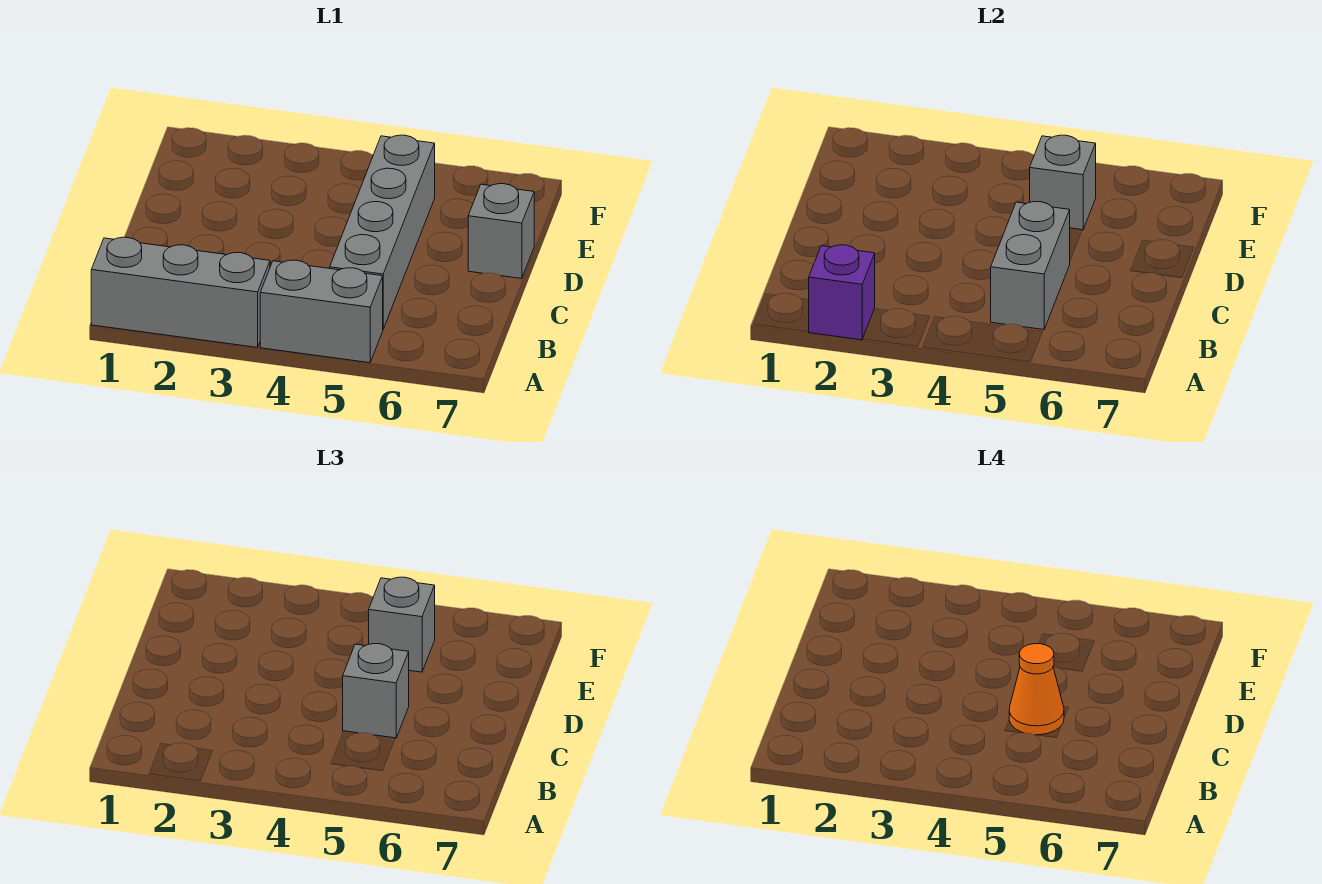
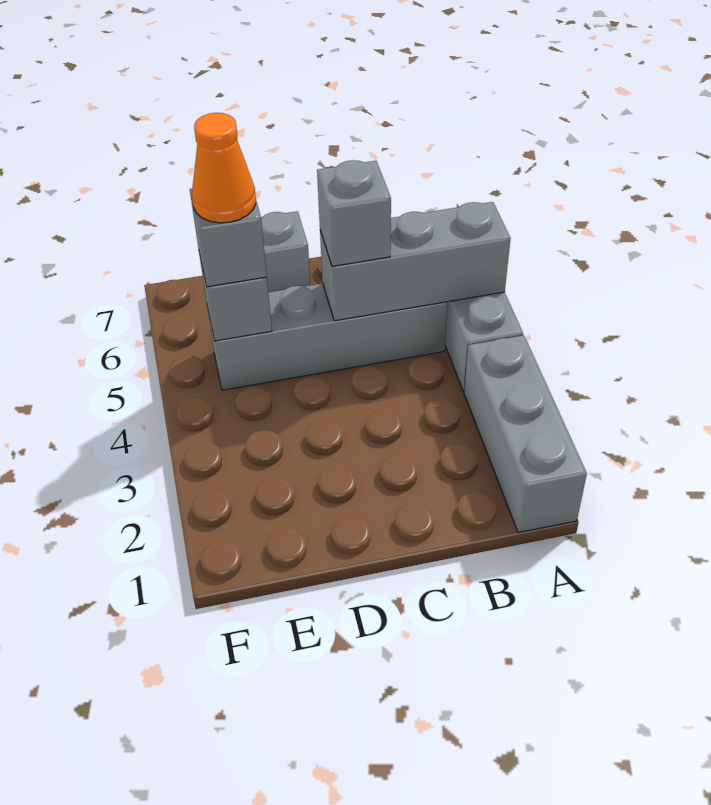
purple 1x1 brick [809,245,875,340] -> none
grey 1x2 brick [991,202,1070,330] -> grey 1x3 brick [320,202,511,321]
orange 1x1 cone [1009,644,1064,735] -> orange 1x1 cone moved to [192,113,256,223]

